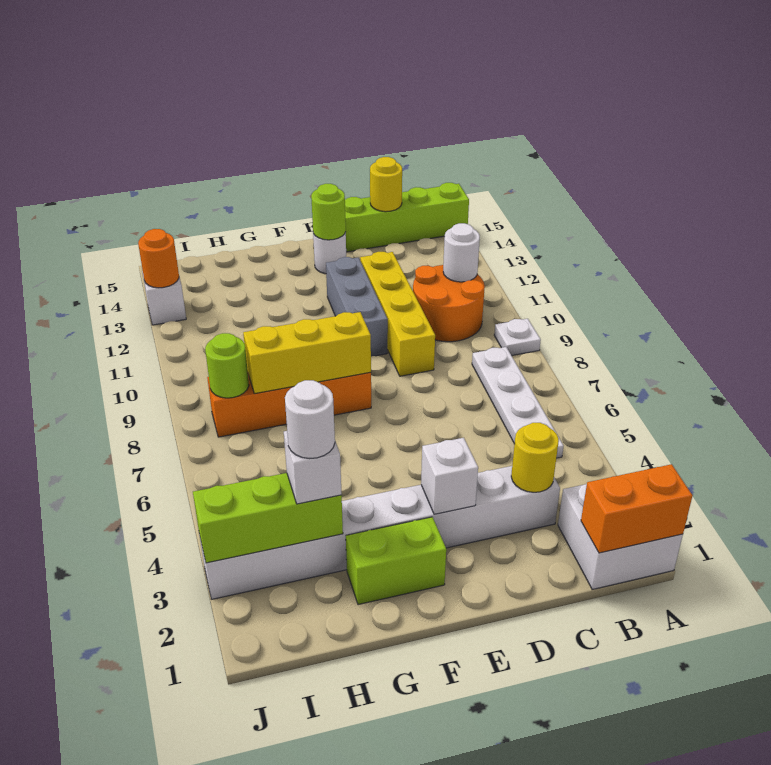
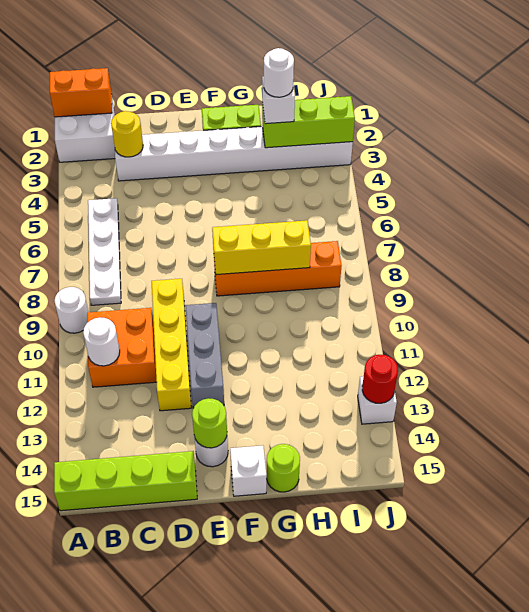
white 1x1 plate [494,319,541,356] -> white 1x1 round brick [54,287,88,333]
orange 2x2 round brick [413,265,485,342] -> orange 2x2 brick [87,308,157,387]
yellow 1x1 round brick [370,157,402,212] -> none
white 1x1 brick [421,438,478,514] -> white 1x1 brick moved to [230,446,266,496]
lime 1x1 round brick [205,333,249,398] -> lime 1x1 round brick moved to [267,444,300,492]
orange 1x1 round brick [138,229,179,288] -> red 1x1 round brick [362,355,398,403]

